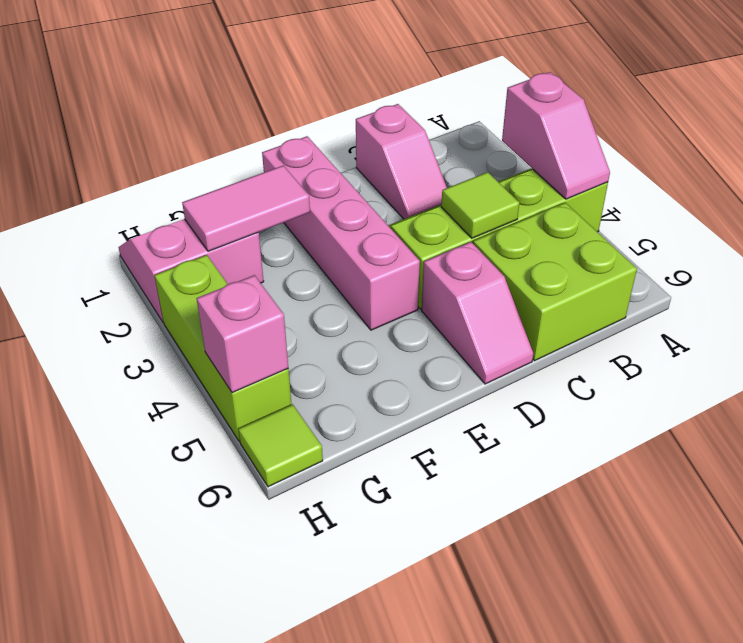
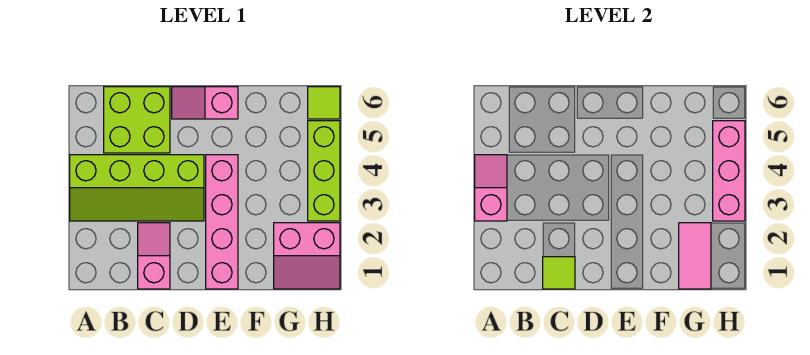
lime 1x1 tile [441,172,519,238] -> lime 1x1 tile moved to [543,257,575,289]
pink 1x2 slope [422,242,533,384] -> pink 1x2 slope turned to [172,87,238,119]
pink 1x2 tile [182,165,310,251] -> pink 1x2 tile turned to [679,223,711,289]
pink 1x1 brick [197,275,288,393] -> pink 1x3 brick [713,121,745,221]

